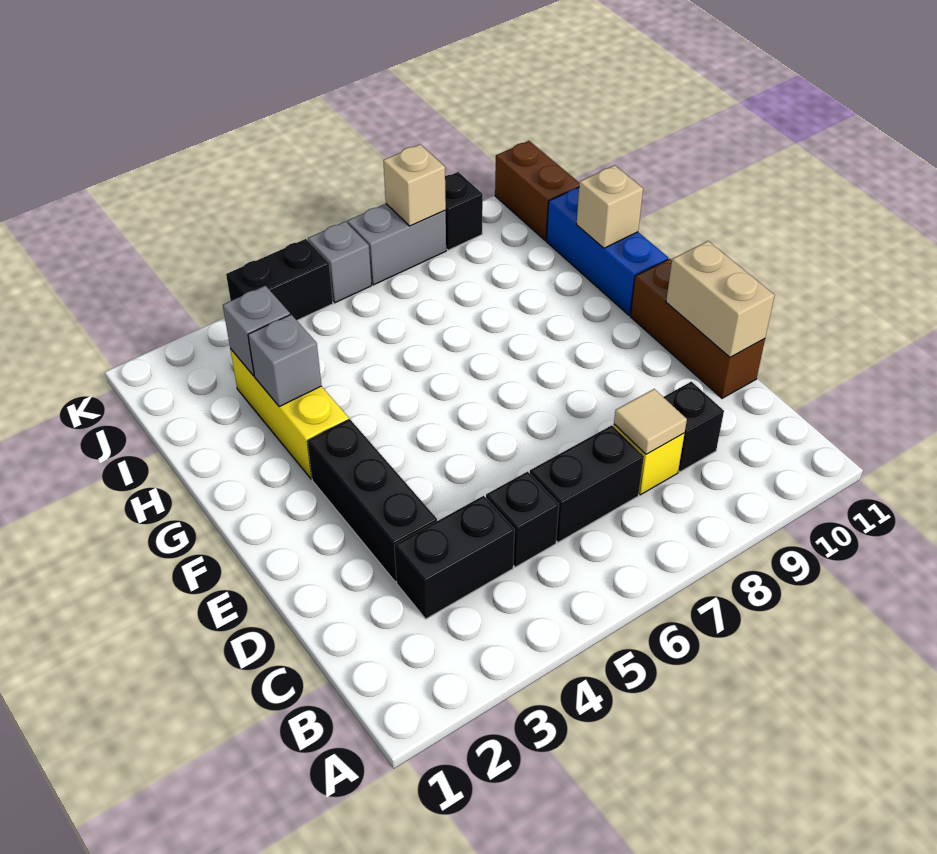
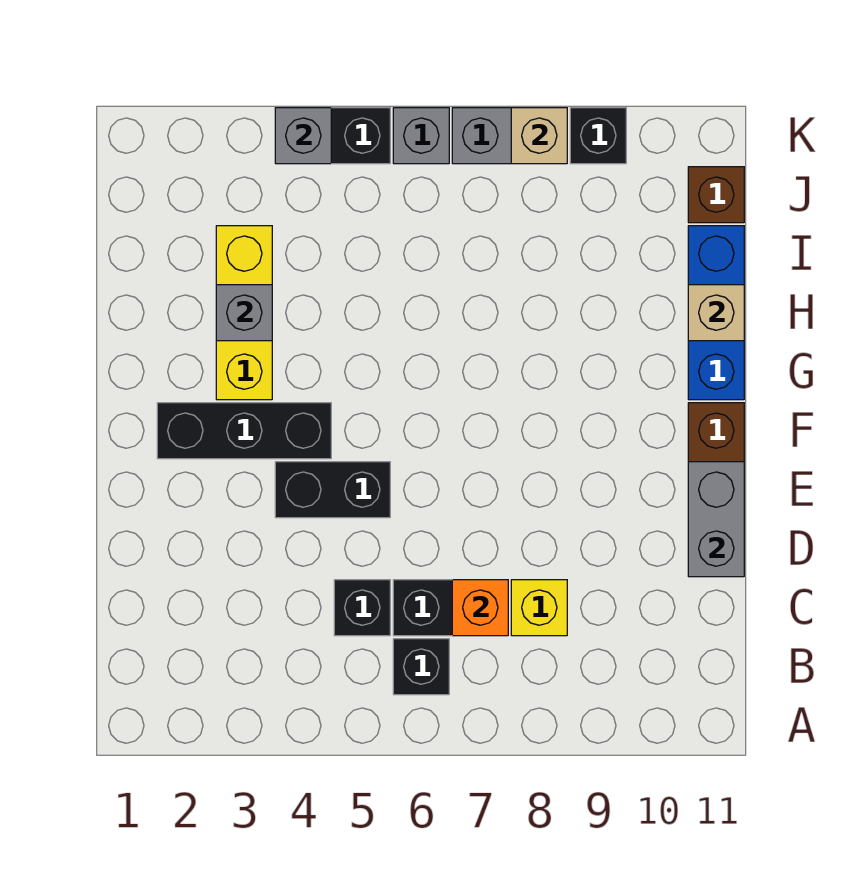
black 1x2 brick [394,496,515,619] -> black 1x2 brick moved to [275,462,390,518]
none -> orange 1x1 brick [452,580,508,636]
tan 1x1 tile [614,389,687,454] -> none
black 1x1 brick [664,382,724,472] -> black 1x1 brick moved to [393,639,449,695]
black 1x3 brick [307,419,437,582] -> black 1x3 brick turned to [157,403,331,459]
tan 1x2 brick [666,241,775,357] -> grey 1x2 brick [688,462,744,577]
grey 1x1 brick [223,286,290,376] -> grey 1x1 brick moved to [275,108,331,164]
brown 1x2 brick [495,141,579,241] -> brown 1x1 brick [688,167,744,223]

